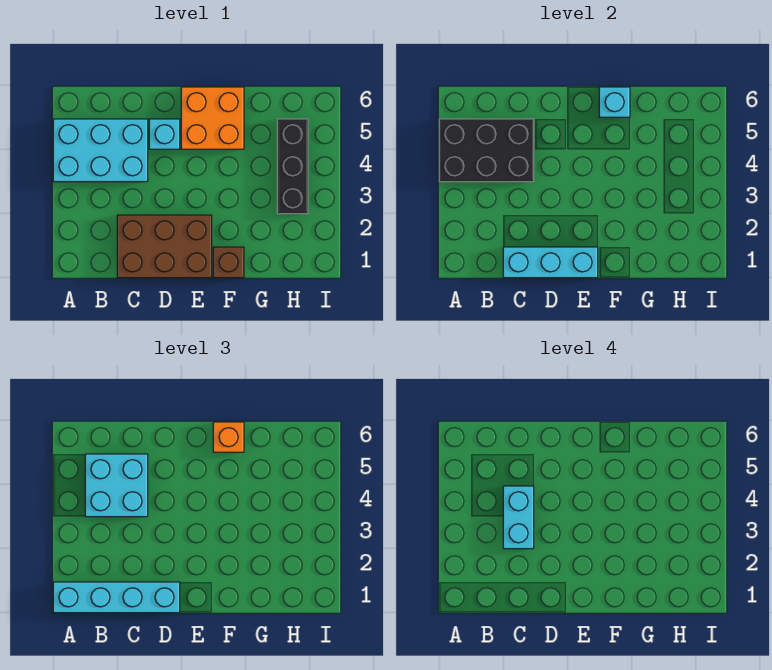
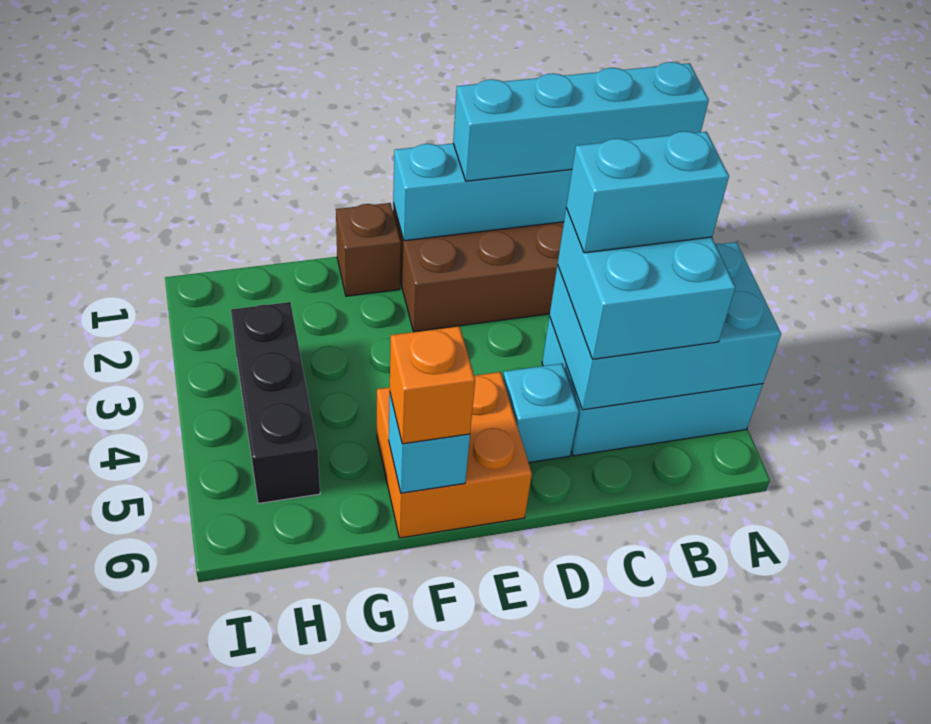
black 2x3 brick [439,119,534,182] -> cyan 2x3 brick [549,242,781,410]
cyan 1x2 brick [503,486,534,549] -> cyan 1x2 brick turned to [566,131,729,253]

